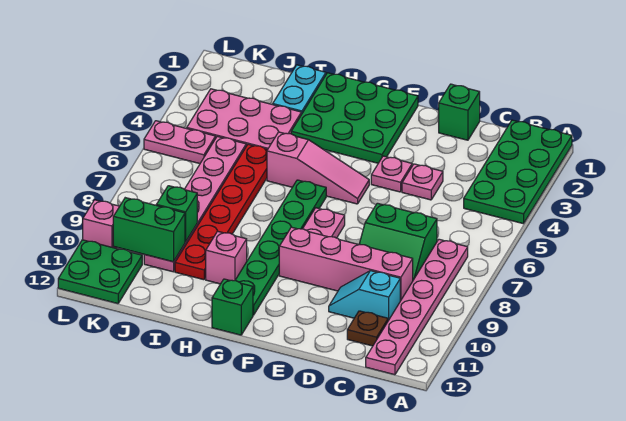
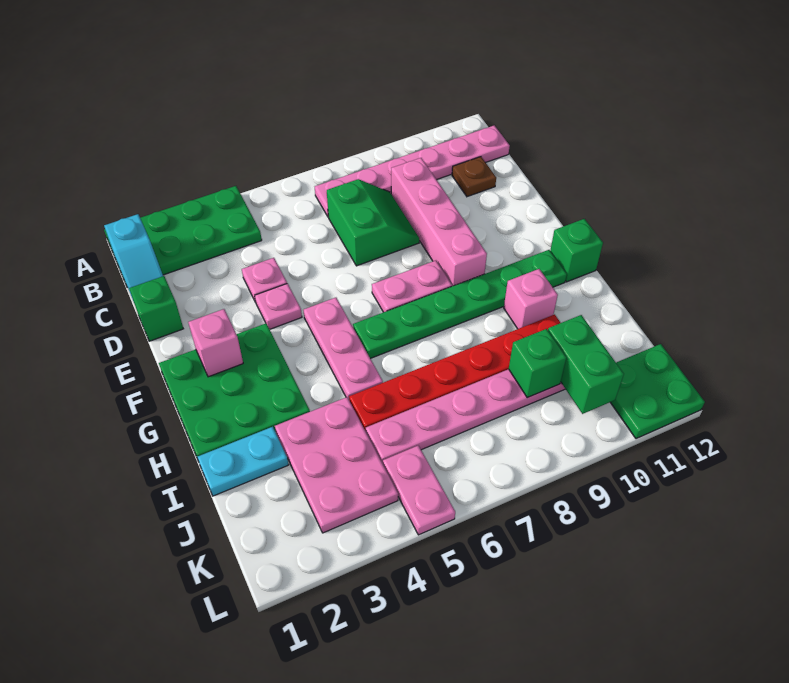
cyan 1x2 slope [329,271,400,320] -> cyan 1x2 slope moved to [104,214,163,299]
pink 1x3 slope [267,132,369,204] -> pink 1x3 plate [303,298,383,399]
pink 1x1 brick [83,200,120,249] -> pink 1x1 brick moved to [188,309,243,377]

